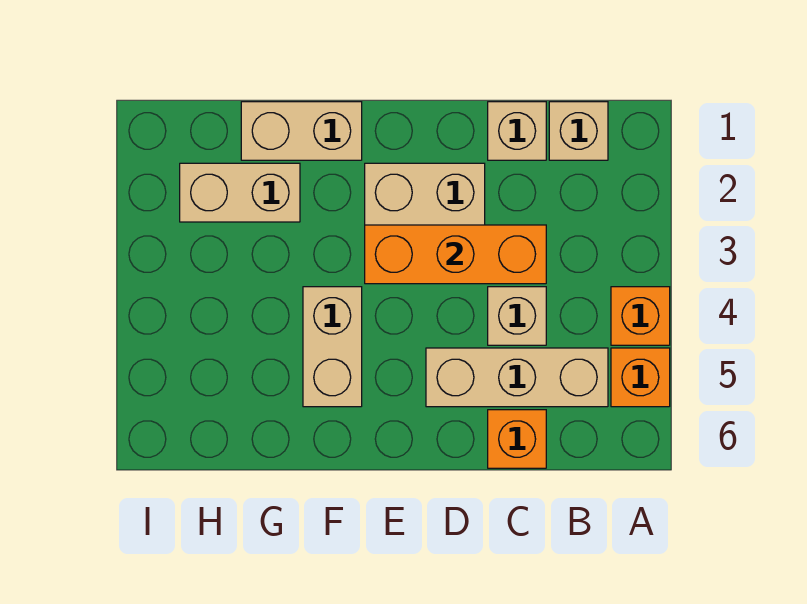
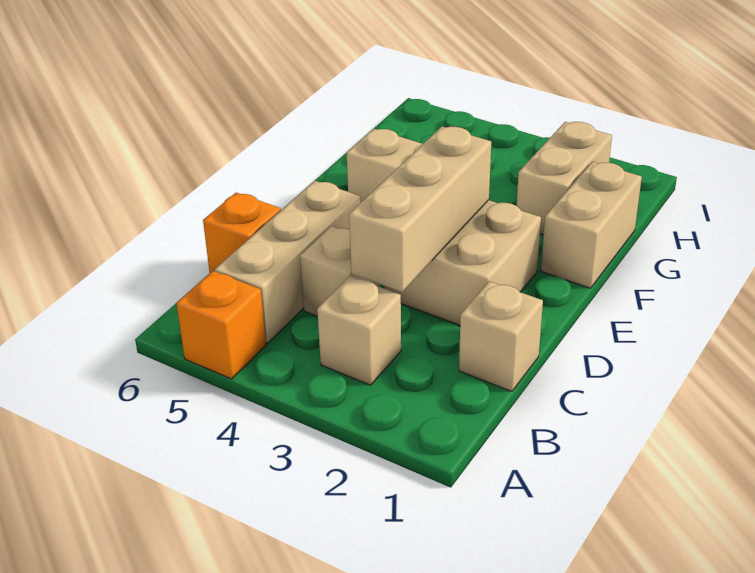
orange 1x1 brick [611,287,670,345] -> none
tan 1x1 brick [549,102,608,160] -> tan 1x1 brick moved to [317,276,401,385]
orange 1x3 brick [365,225,546,284] -> tan 1x3 brick [349,127,491,292]

